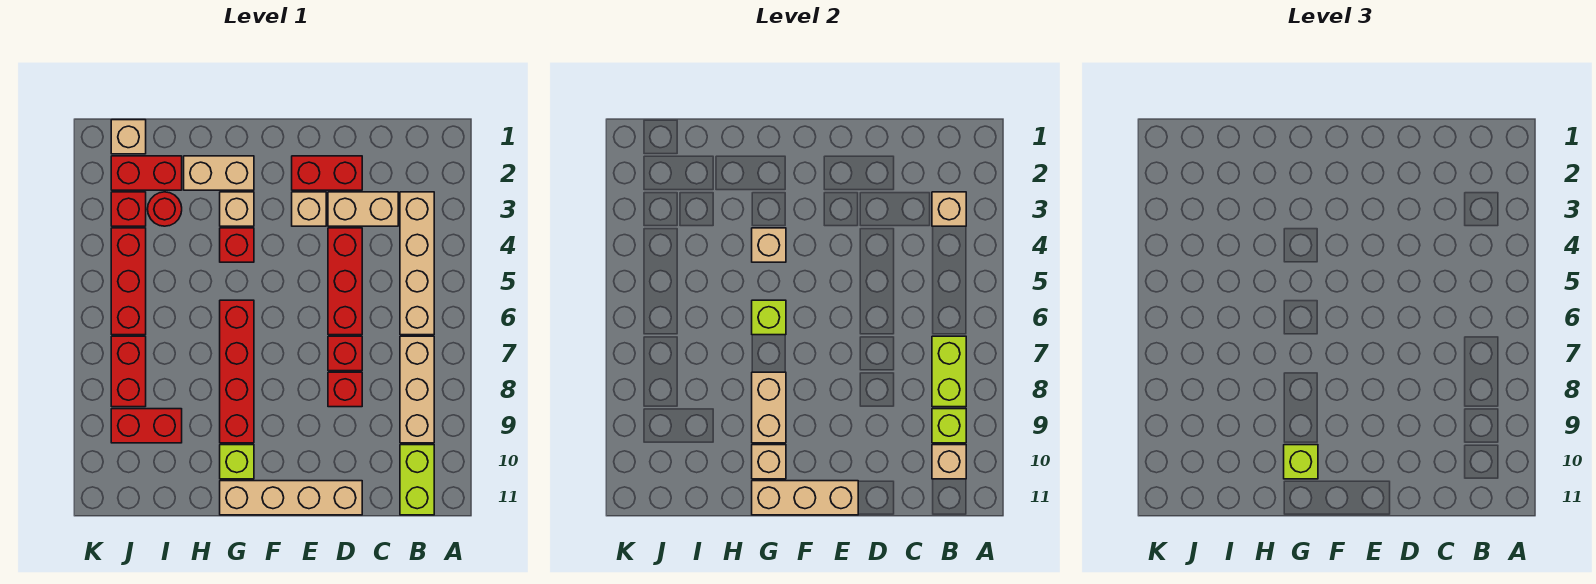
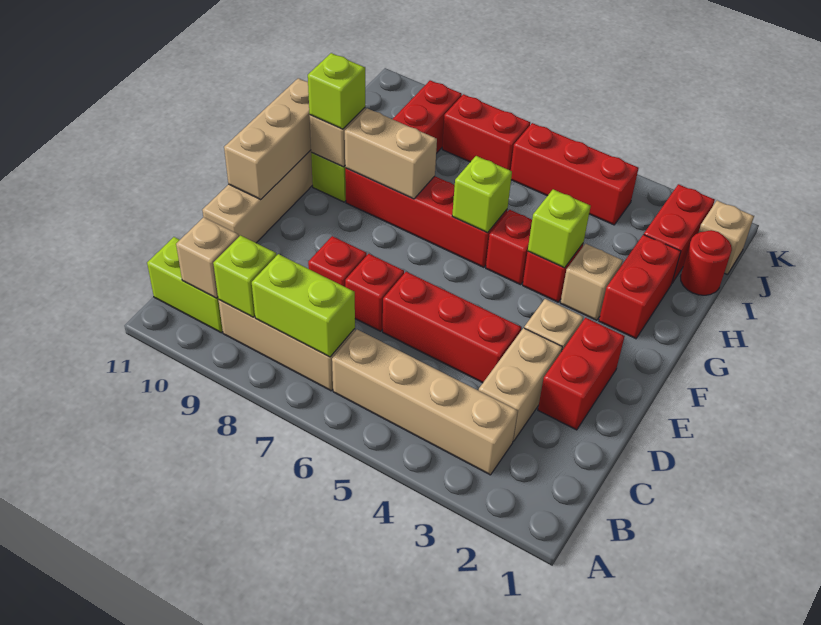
tan 1x1 brick [932,192,966,226] -> none
tan 1x2 brick [184,156,254,190] -> red 1x2 brick [599,235,681,339]
tan 1x1 brick [752,228,786,262] -> lime 1x1 brick [528,189,591,268]
red 1x1 round brick [148,192,182,226] -> red 1x1 round brick moved to [681,230,732,295]
red 1x1 brick [111,192,146,226] -> red 1x1 brick moved to [486,210,532,285]

